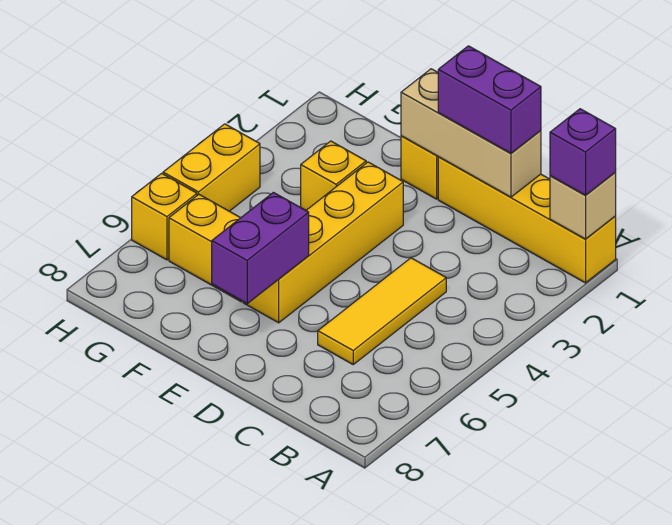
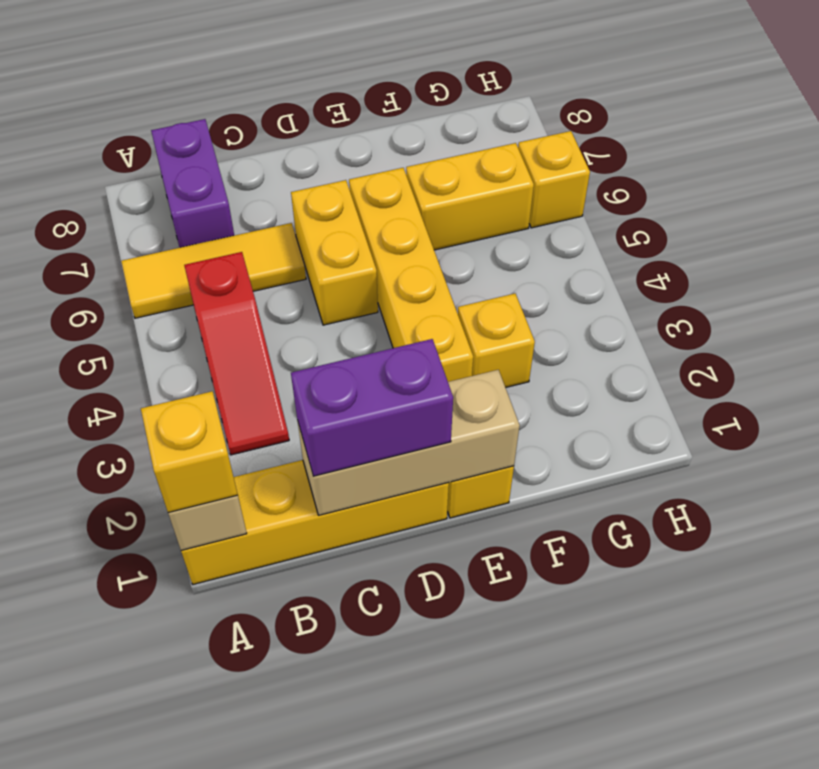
purple 1x1 brick [550,109,616,195] -> yellow 1x1 brick [141,391,238,513]
none -> red 1x3 slope [184,252,289,455]
yellow 1x3 tile [318,258,446,364] -> yellow 1x3 tile turned to [121,223,306,318]
purple 1x2 brick [212,192,309,304] -> purple 1x2 brick moved to [151,119,234,248]
yellow 1x2 brick [163,124,260,211] -> yellow 1x2 brick moved to [291,180,378,325]

